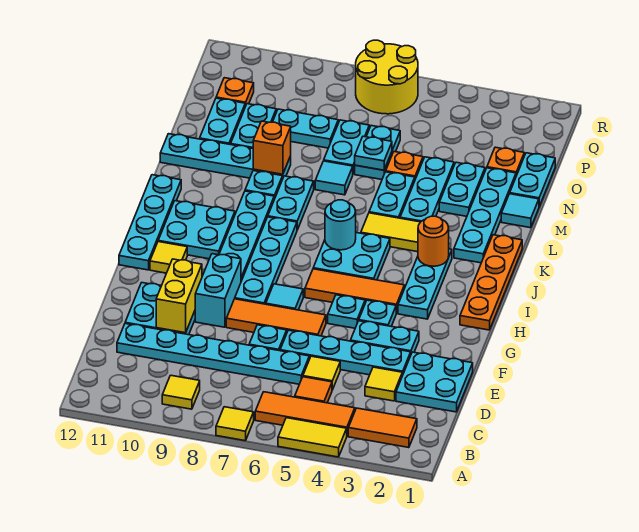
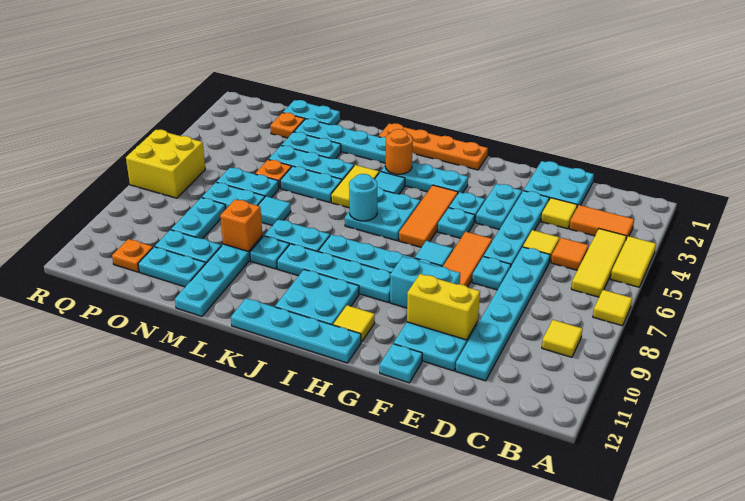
orange 1x2 tile [348,408,417,448] -> orange 1x2 tile turned to [569,205,634,239]
orange 1x3 tile [255,392,355,435] -> yellow 1x3 tile [571,229,626,297]
cyan 1x1 tile [501,194,539,228] -> cyan 1x1 tile moved to [375,171,405,194]
cyan 1x1 plate [355,136,392,170] -> cyan 1x1 plate moved to [380,344,422,383]
yellow 2x2 round brick [356,40,418,114] -> yellow 2x2 brick [126,130,205,198]

